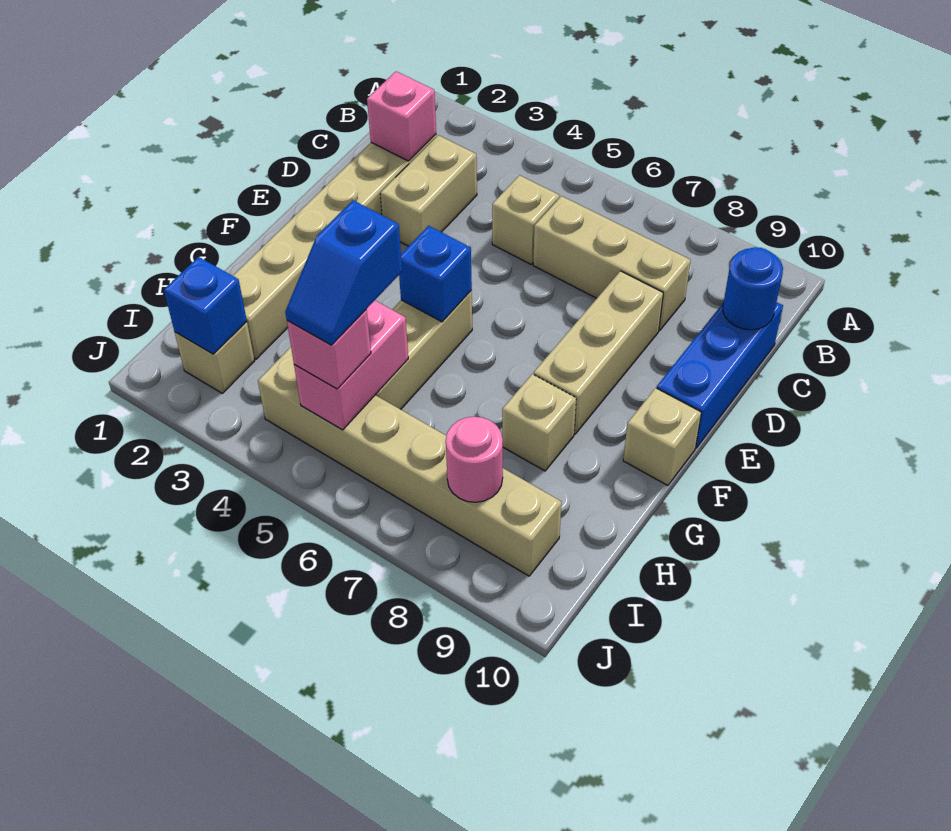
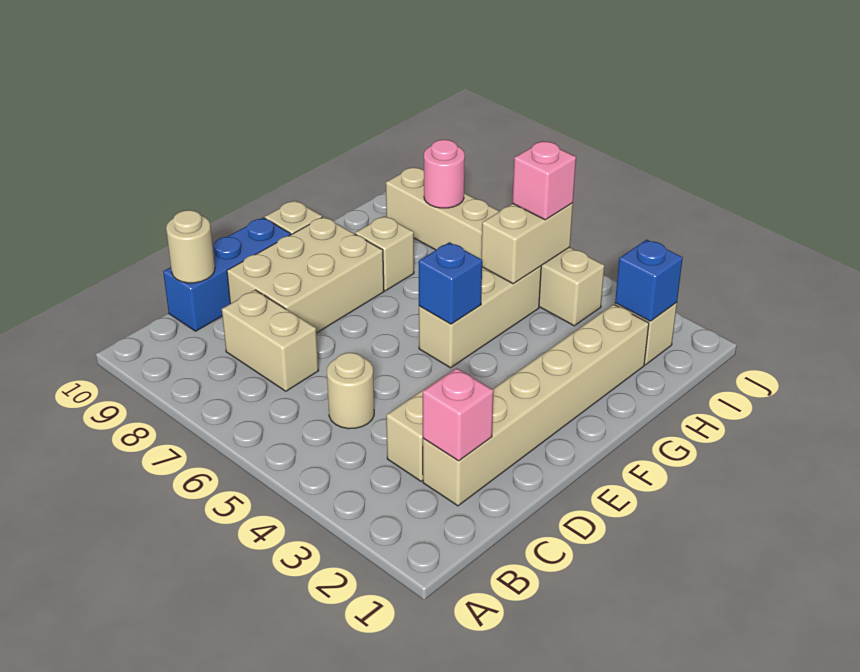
tan 1x1 brick [492,175,559,264] -> tan 1x1 round brick [327,353,374,429]
tan 1x3 brick [533,196,691,331] -> tan 1x2 brick [222,290,319,391]
blue 1x1 round brick [723,247,783,330] -> tan 1x1 round brick [166,210,215,283]
tan 1x3 brick [534,271,663,434] -> tan 2x3 brick [227,217,384,333]
pink 1x2 brick [294,301,408,430] -> tan 1x2 brick [481,203,573,284]
blue 1x2 slope [285,200,402,345] -> none

